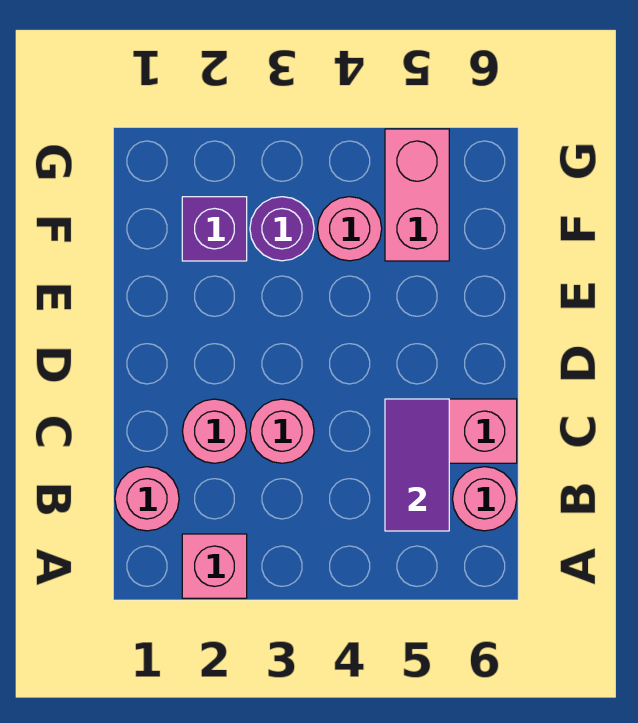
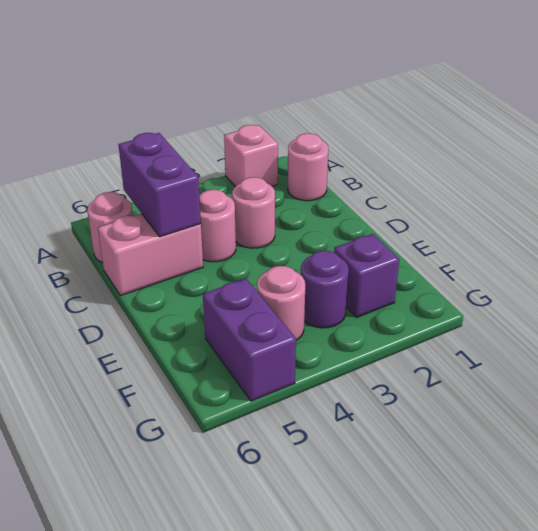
purple 1x2 tile [385,399,449,531] -> purple 1x2 brick [118,133,201,237]
pink 1x1 round brick [182,399,247,463] -> pink 1x1 round brick moved to [199,190,236,262]
pink 1x2 brick [385,129,449,261] -> purple 1x2 brick [203,279,296,401]

